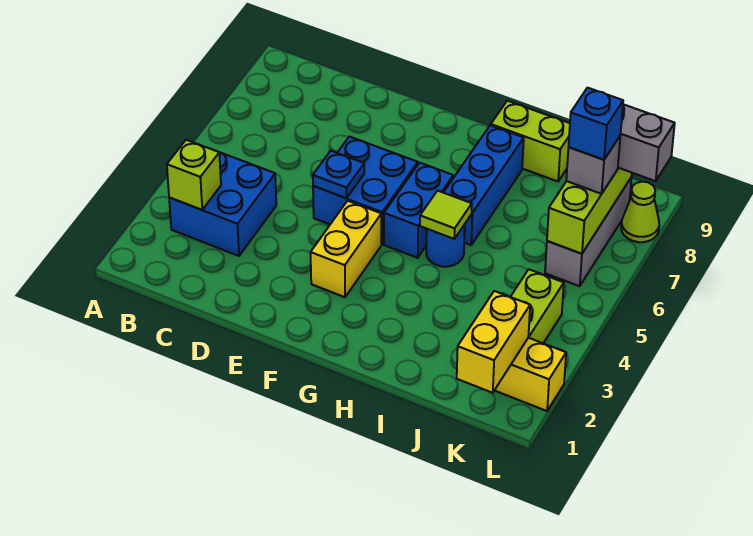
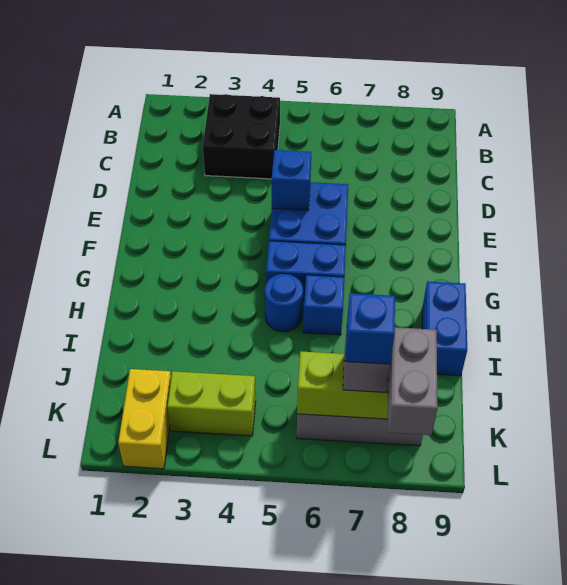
blue 2x2 brick [169,152,276,256] -> black 2x2 brick [203,94,280,179]
lime 1x1 brick [167,140,221,210] -> none
blue 1x1 plate [313,151,364,198] -> blue 1x1 brick [272,150,311,210]
yellow 1x2 brick [311,201,381,297] -> none
lime 1x1 tile [420,191,472,239] -> none
blue 1x3 brick [443,125,524,245] -> blue 1x1 brick [303,275,344,335]
lime 1x2 brick [491,101,570,181] -> blue 1x2 brick [422,281,467,376]
yellow 1x2 brick [457,291,530,393] -> none
lime 1x1 cone [621,182,659,242] -> none

